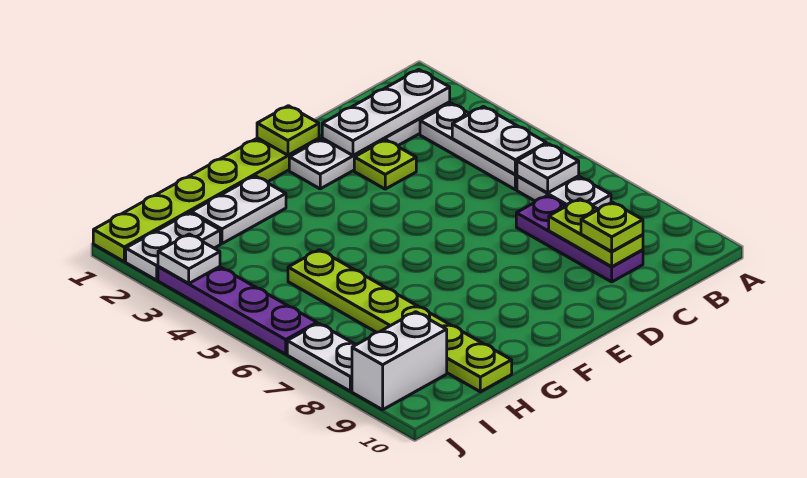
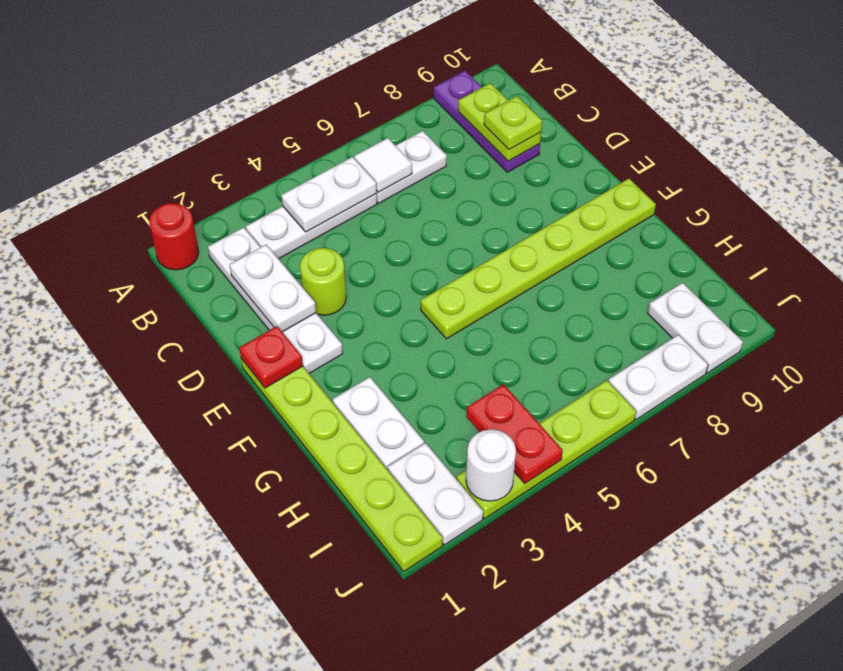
none -> red 1x1 round brick [149,203,199,270]
white 1x3 plate [322,70,450,155] -> white 1x2 plate [230,245,316,332]
white 1x1 plate [517,144,579,193] -> white 1x1 tile [354,138,412,192]
purple 1x3 plate [516,196,643,282] -> purple 1x3 plate turned to [433,71,540,172]
lime 1x2 plate [549,199,643,267] -> lime 1x2 plate turned to [458,83,541,161]
lime 1x1 plate [354,140,416,189] -> lime 1x1 round brick [300,248,346,315]
lime 1x1 plate [257,106,319,155] -> red 1x1 plate [239,326,303,388]
lime 1x6 plate [288,250,512,392] -> lime 1x6 plate moved to [421,179,656,339]
none -> red 1x2 plate [466,384,563,483]
white 1x2 brick [352,312,447,410] -> white 1x2 plate [648,283,743,373]
purple 1x4 plate [158,267,317,354] -> lime 1x4 plate [456,380,636,519]
white 1x1 plate [158,234,220,284] -> white 1x1 round brick [466,429,516,501]

